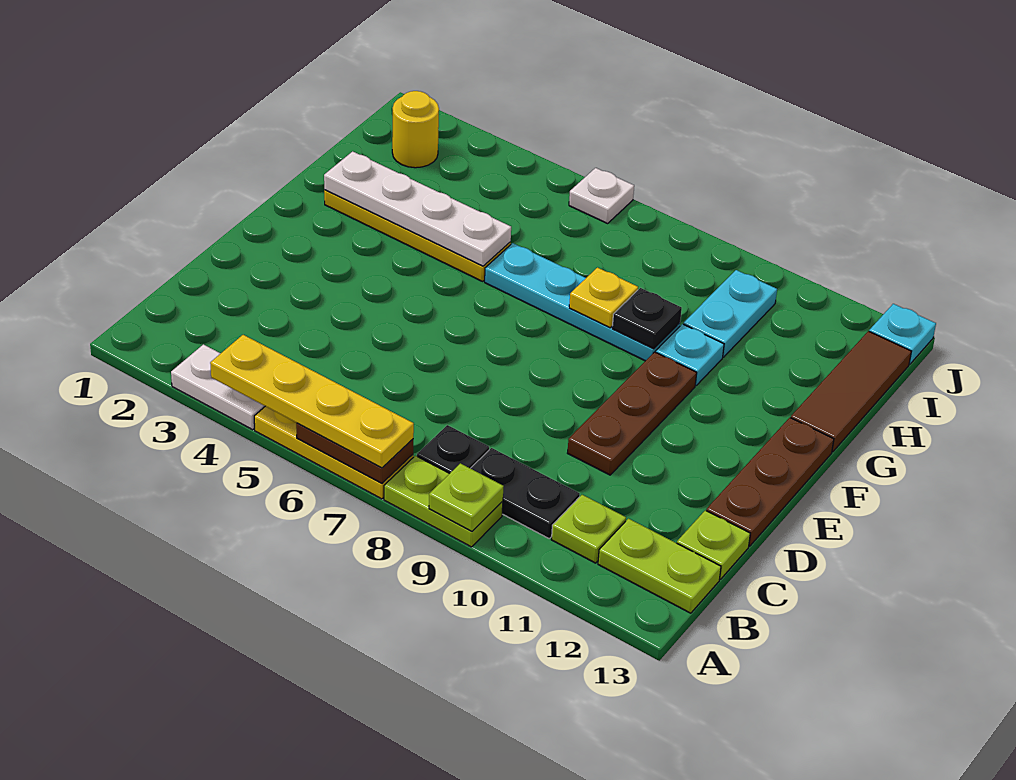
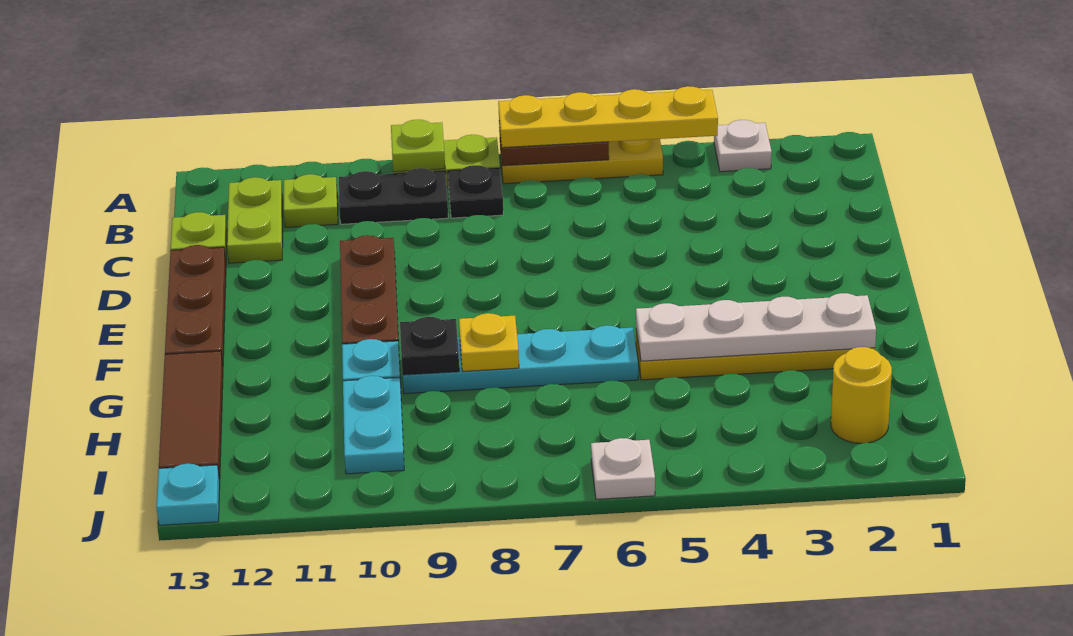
white 1x2 plate [171,344,265,430] -> white 1x1 plate [714,120,772,172]
lime 1x2 plate [598,519,721,613] -> lime 1x2 plate turned to [227,177,283,263]

